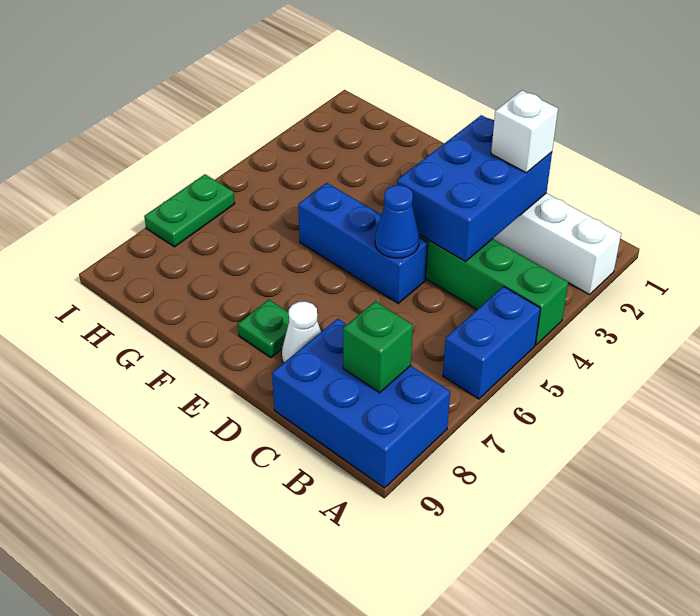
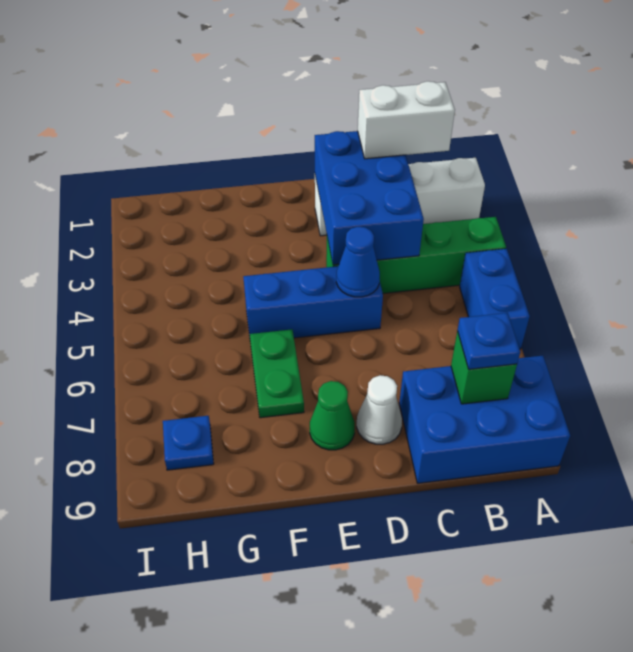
none -> blue 1x1 plate [458,313,520,369]
white 1x1 brick [491,90,558,173] -> white 1x2 brick [358,81,455,159]
green 1x1 plate [238,300,289,358] -> green 1x1 cone [310,381,355,450]
none -> blue 1x1 plate [163,416,214,470]
green 1x2 plate [144,174,235,247] -> green 1x2 plate moved to [250,329,304,418]

